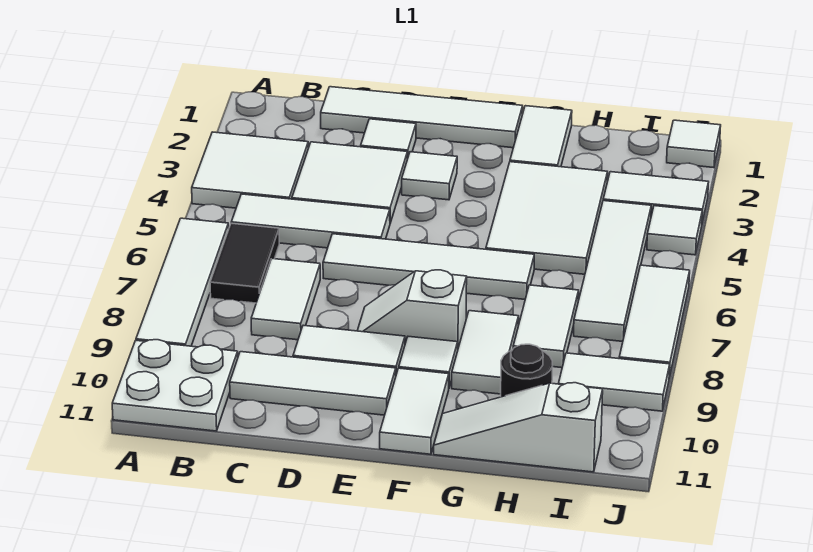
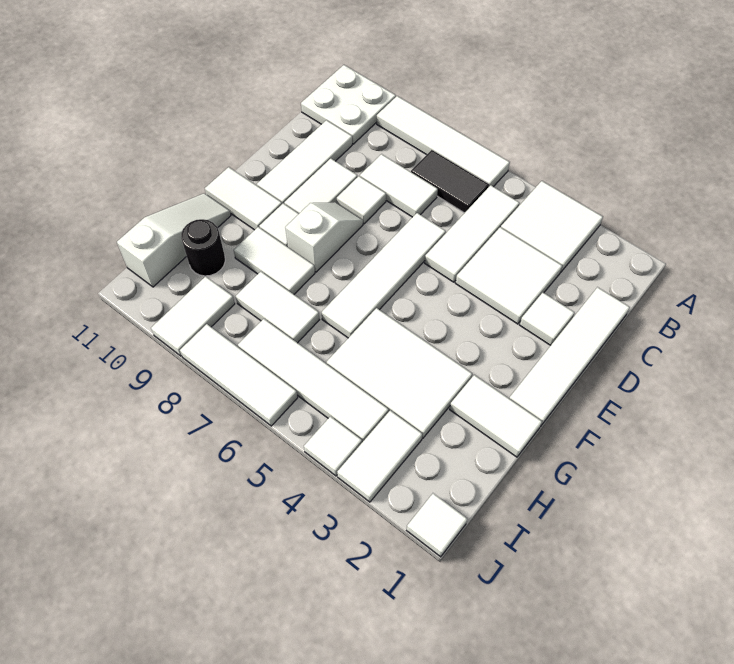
white 1x1 tile [402,152,457,200] -> white 1x1 tile moved to [337,176,386,224]

